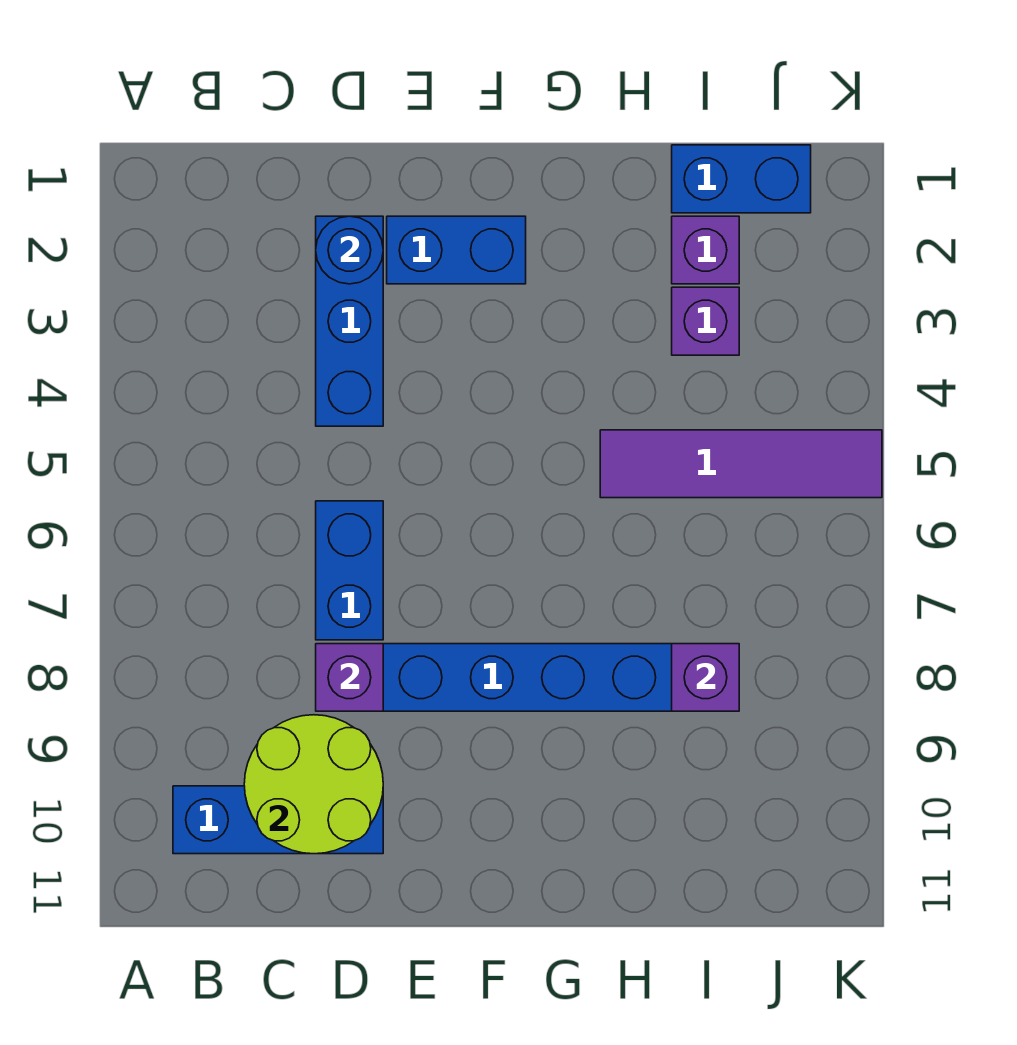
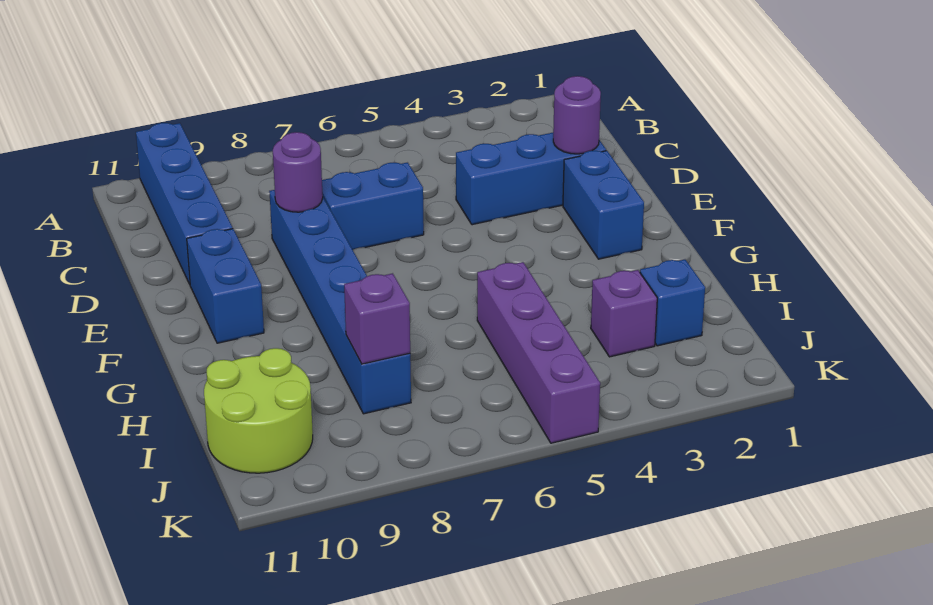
blue 1x3 brick [173,786,383,854] -> blue 1x4 brick [136,123,233,284]
lime 2x2 round brick [244,715,383,854] -> lime 2x2 round brick moved to [204,348,313,473]
blue 1x1 round brick [316,216,383,284] -> purple 1x1 round brick [553,76,601,154]
purple 1x1 brick [316,644,383,711] -> purple 1x1 round brick [273,132,323,212]
purple 1x4 tile [600,430,882,498] -> purple 1x4 brick [477,262,600,443]
blue 1x2 brick [672,145,811,213] -> blue 1x2 brick moved to [187,229,264,343]
purple 1x1 brick [672,216,739,284] -> blue 1x1 brick [640,260,705,346]

